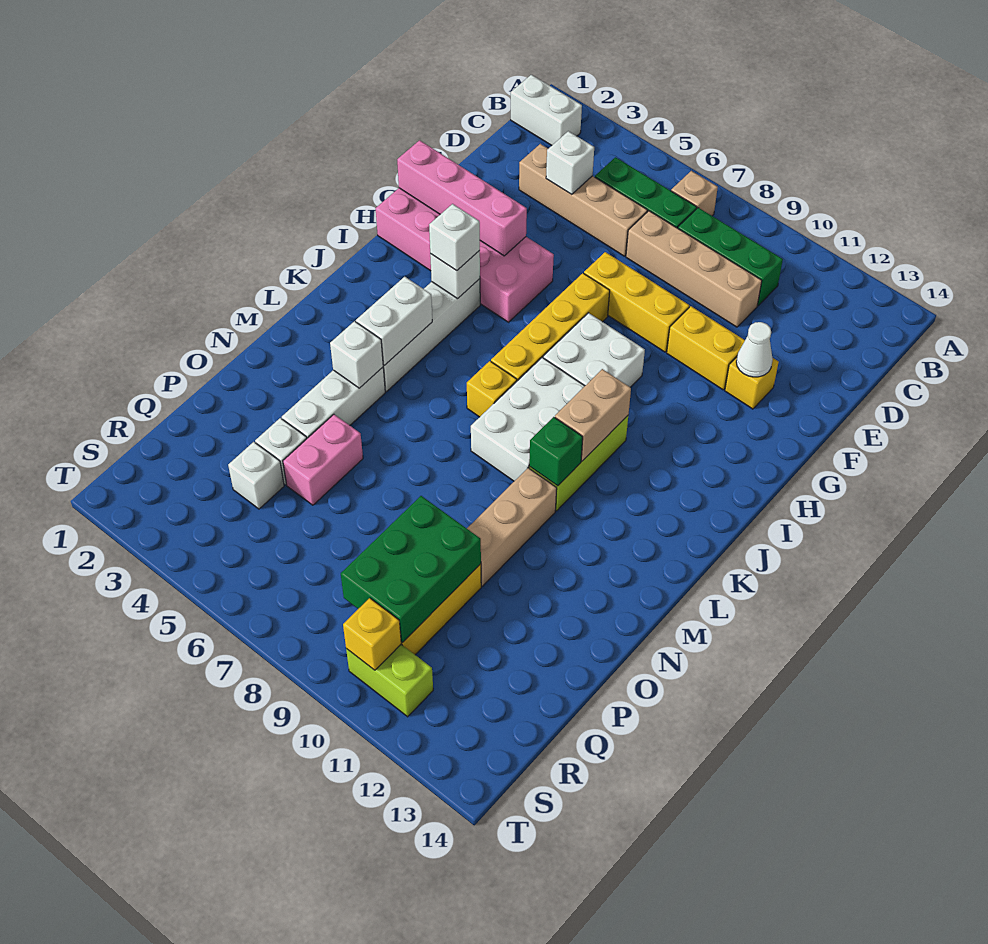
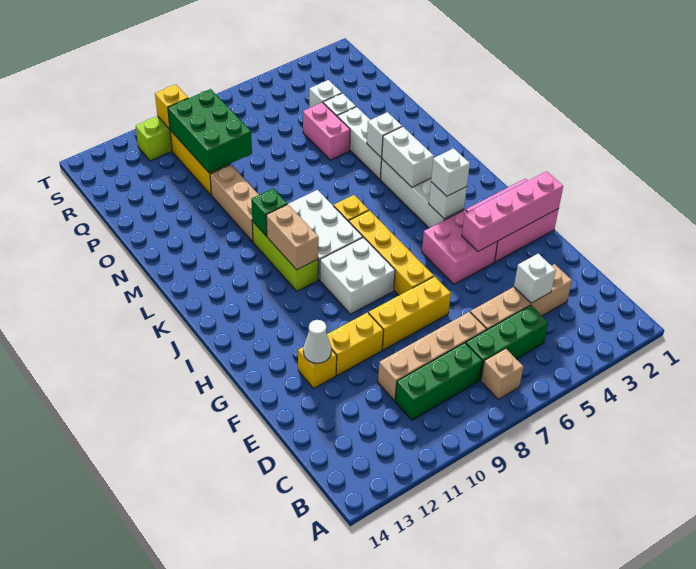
white 1x2 brick [511,75,582,145] -> none

